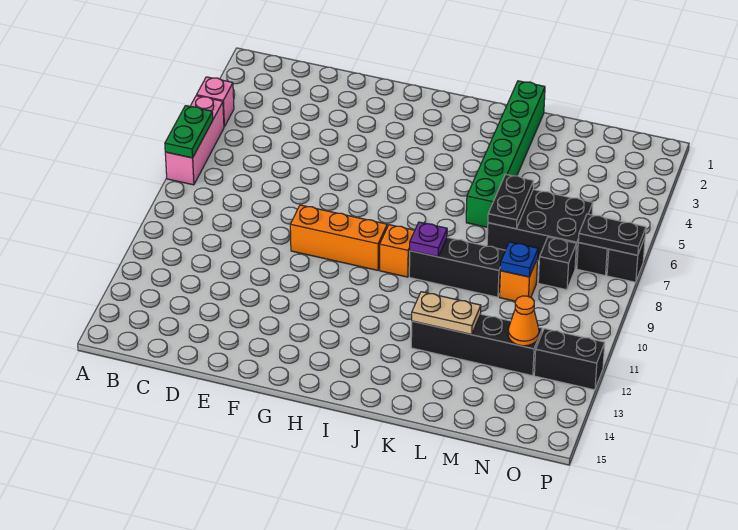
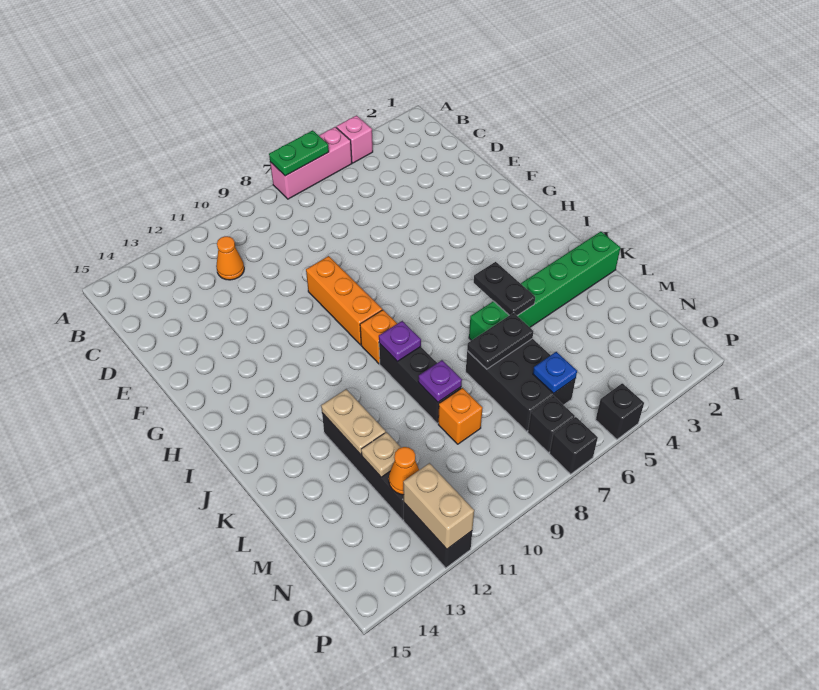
none -> orange 1x1 cone [216,236,244,280]
none -> purple 1x1 plate [418,360,462,402]
blue 1x1 plate [500,242,538,277] -> blue 1x1 plate moved to [533,352,577,394]
none -> tan 1x1 plate [361,432,401,477]
black 1x1 brick [538,237,576,290] -> black 1x1 brick moved to [596,383,644,439]
black 1x2 plate [578,214,646,255] -> black 1x2 plate moved to [474,262,535,316]
none -> tan 1x2 brick [403,463,474,549]

